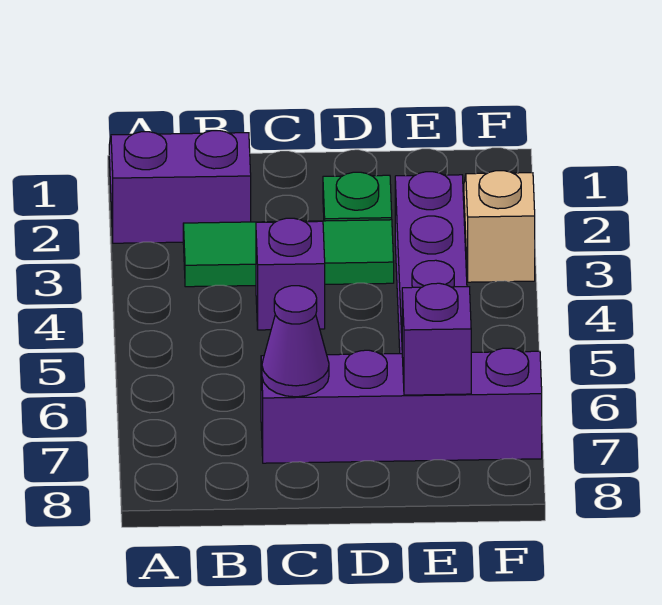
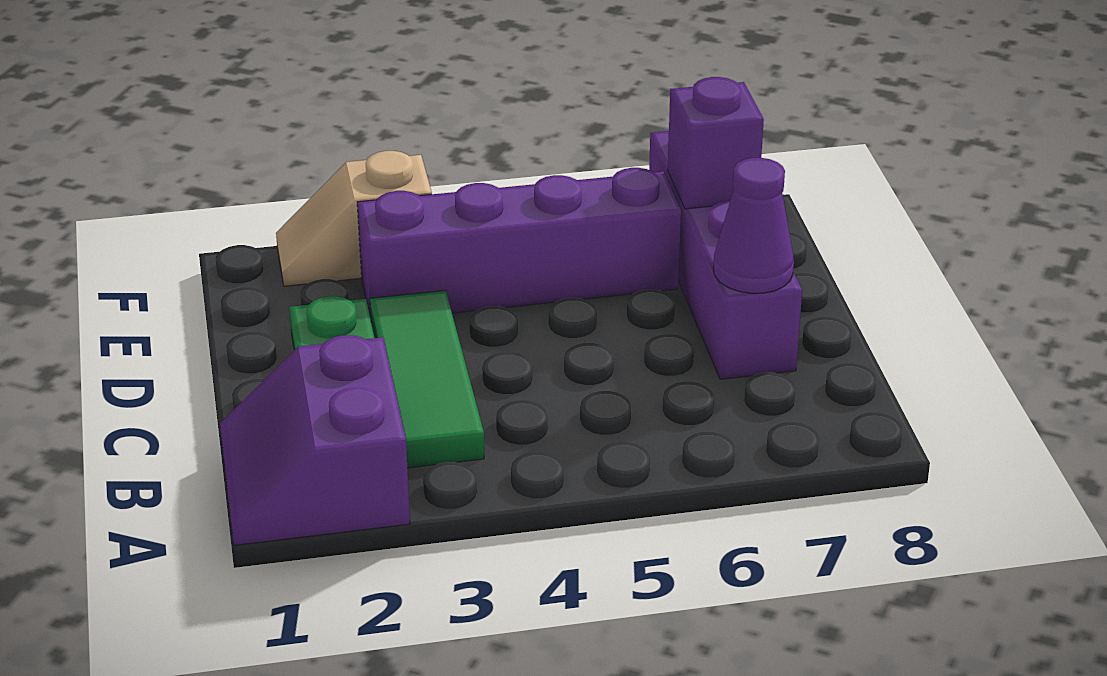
purple 1x1 brick [256,218,325,330] -> none

